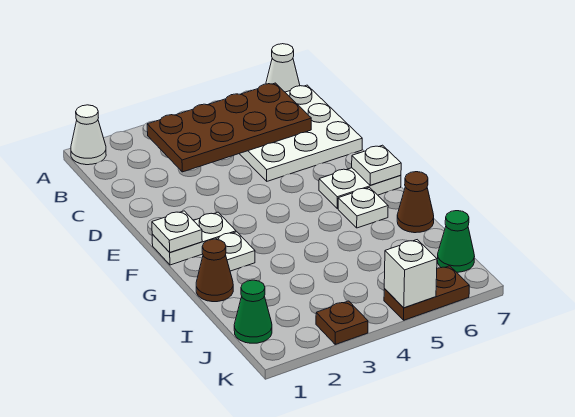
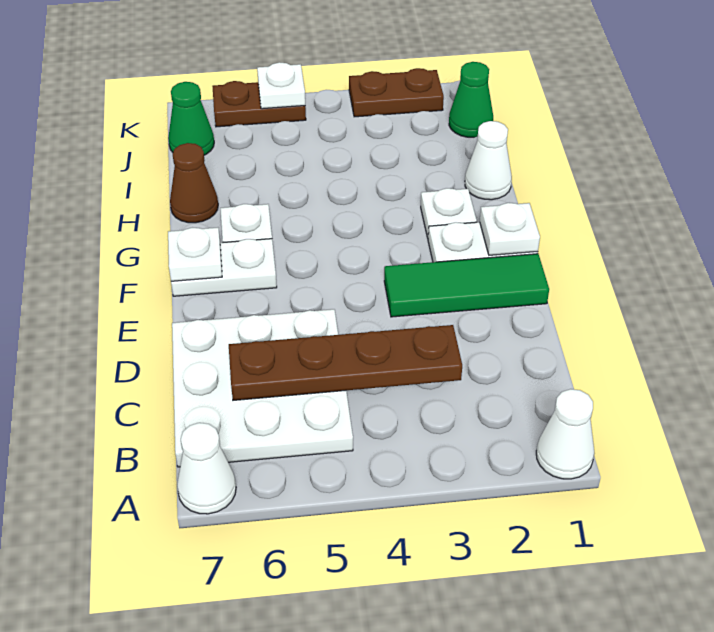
brown 2x4 plate [147,83,311,172] -> brown 1x4 plate [229,325,462,400]
none -> green 1x3 tile [384,254,549,317]
brown 1x1 cone [196,239,233,302] -> white 1x1 cone [465,121,512,200]
brown 1x1 plate [316,301,368,344] -> brown 1x2 plate [349,68,444,117]
white 1x1 brick [384,240,437,308] -> white 1x1 plate [257,62,305,109]

